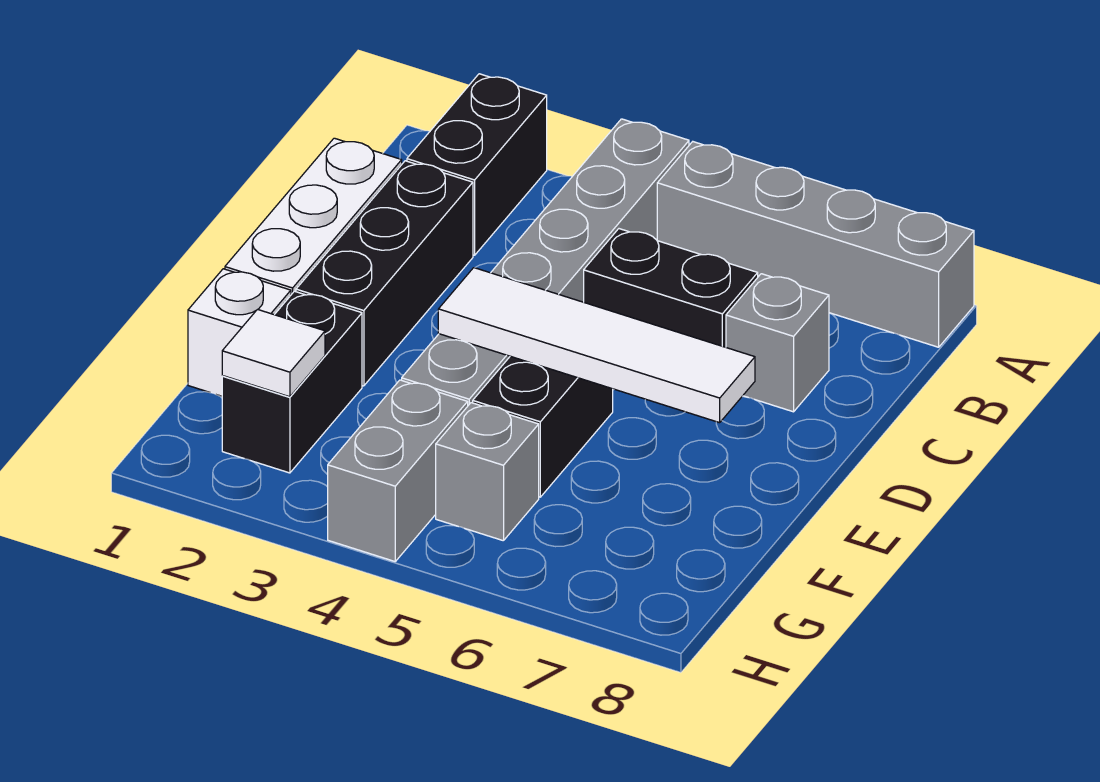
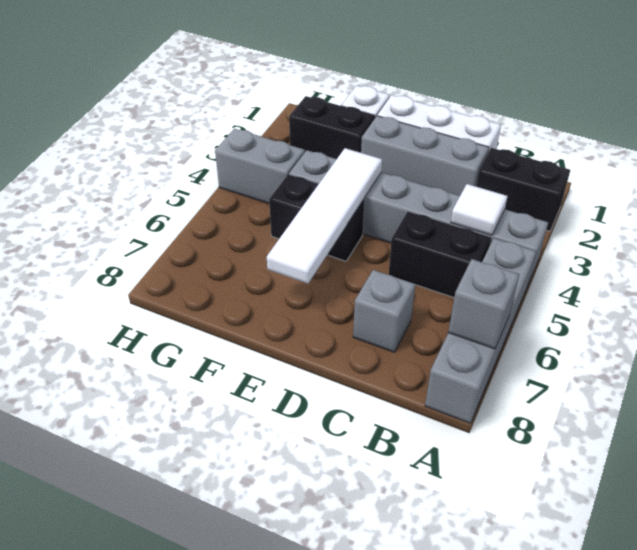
black 1x3 brick [296,161,473,386] -> grey 1x3 brick [361,116,489,196]
black 1x2 brick [584,229,758,347] -> black 1x2 brick turned to [389,212,491,297]
white 1x1 tile [222,309,325,397] -> white 1x1 tile moved to [451,184,507,235]
grey 1x1 brick [436,403,539,541] -> grey 1x1 brick moved to [448,259,519,349]

